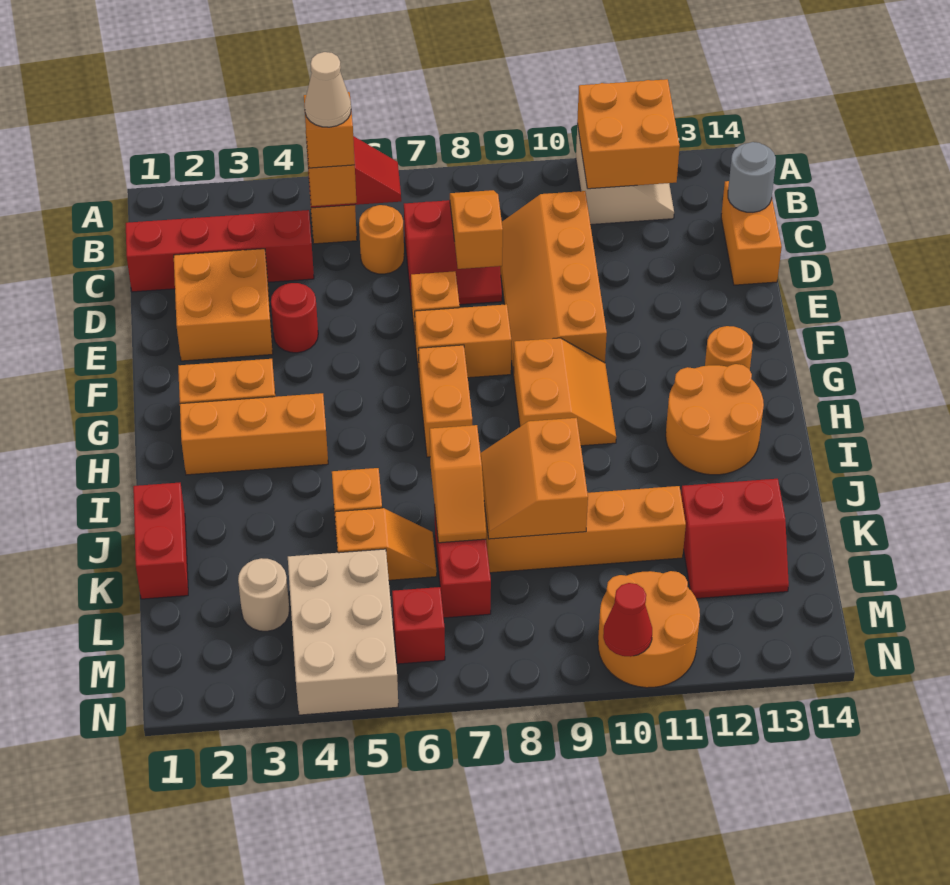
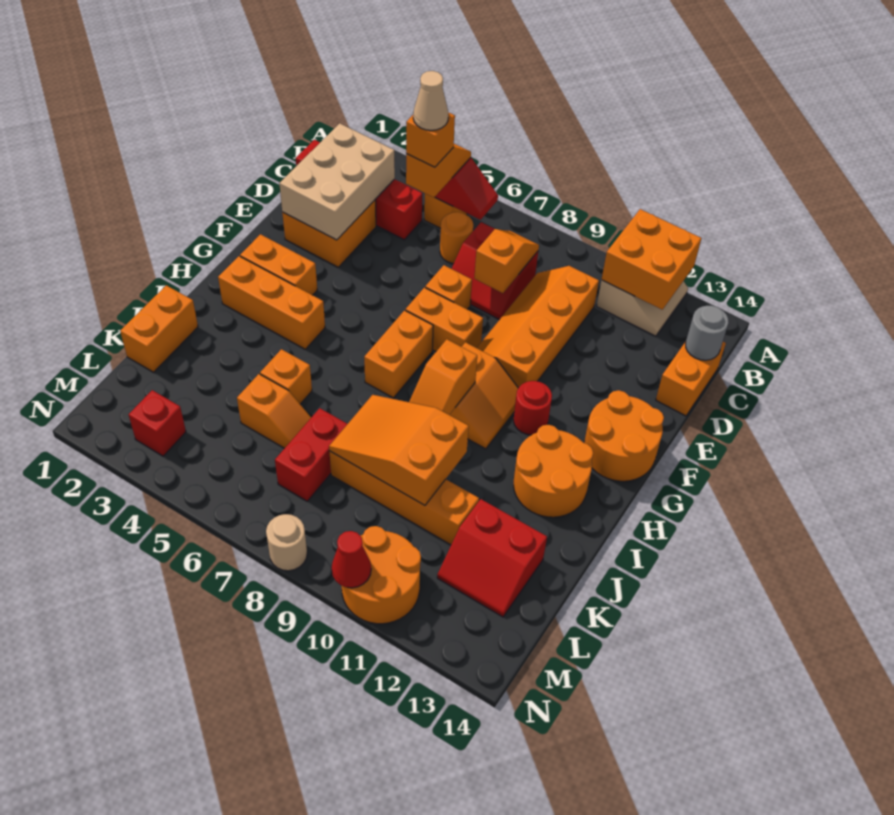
red 1x1 round brick [271,283,318,353] -> red 1x1 round brick moved to [513,381,552,435]
orange 1x1 round brick [705,326,753,370] -> orange 2x2 round brick [584,390,664,481]
red 1x2 brick [133,483,188,599] -> orange 1x2 brick [120,285,198,372]
orange 1x2 slope [430,425,486,543] -> orange 1x2 slope moved to [409,339,477,415]
orange 2x2 slope [480,418,588,539] -> orange 2x3 slope [329,395,469,505]
tan 1x1 round brick [238,558,289,631] -> tan 1x1 round brick moved to [266,514,307,571]
tan 2x3 brick [288,549,398,715] -> tan 2x3 brick moved to [279,123,395,240]
red 1x1 brick [392,587,445,664] -> red 1x1 brick moved to [129,390,186,456]

